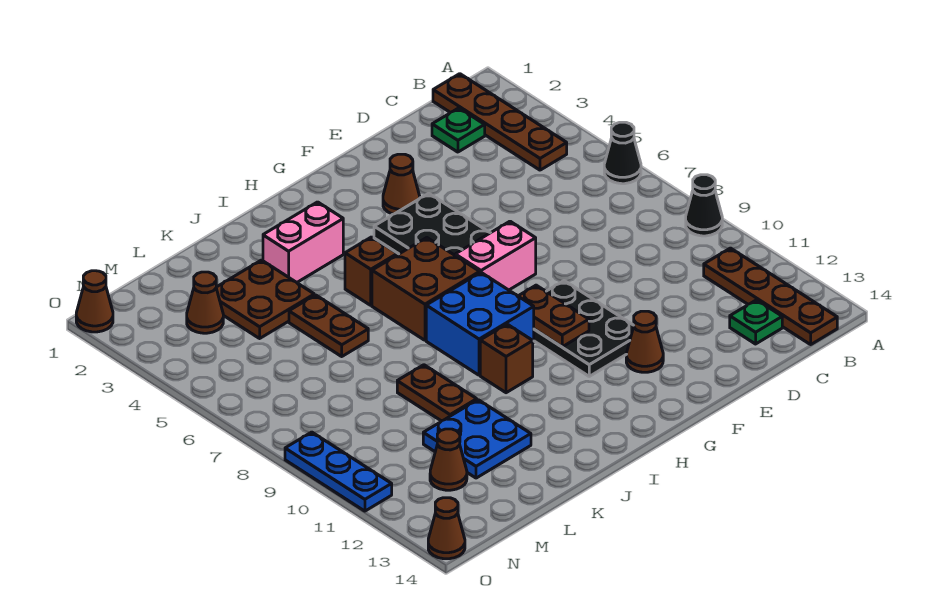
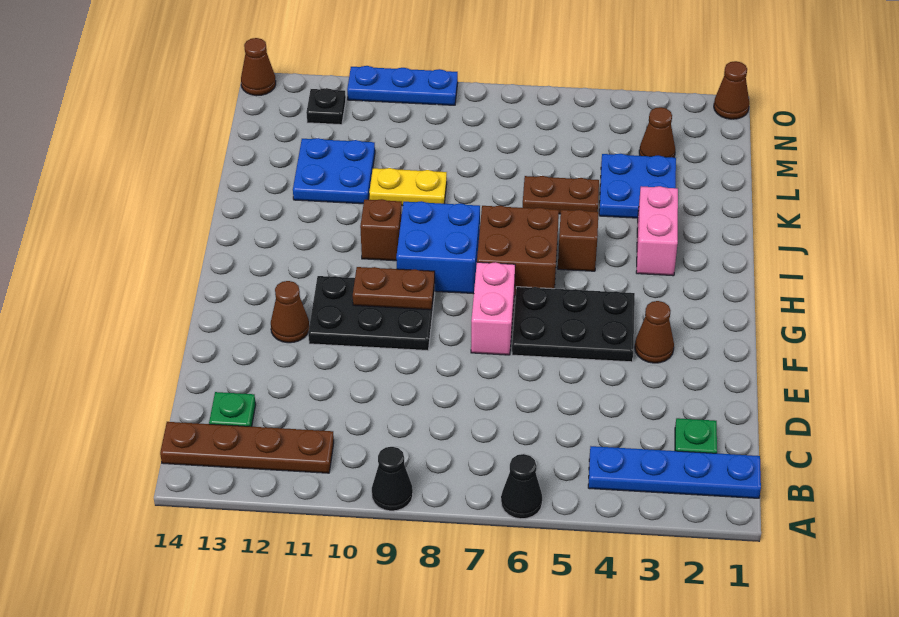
brown 1x4 plate [433,74,567,170] -> blue 1x4 plate [588,446,761,498]
brown 2x2 plate [216,260,314,338] -> blue 2x2 plate [599,154,676,218]
brown 1x2 plate [397,365,477,421] -> yellow 1x2 plate [369,168,447,206]
brown 1x1 cone [430,429,467,490] -> none
none -> black 1x1 plate [306,88,346,125]

